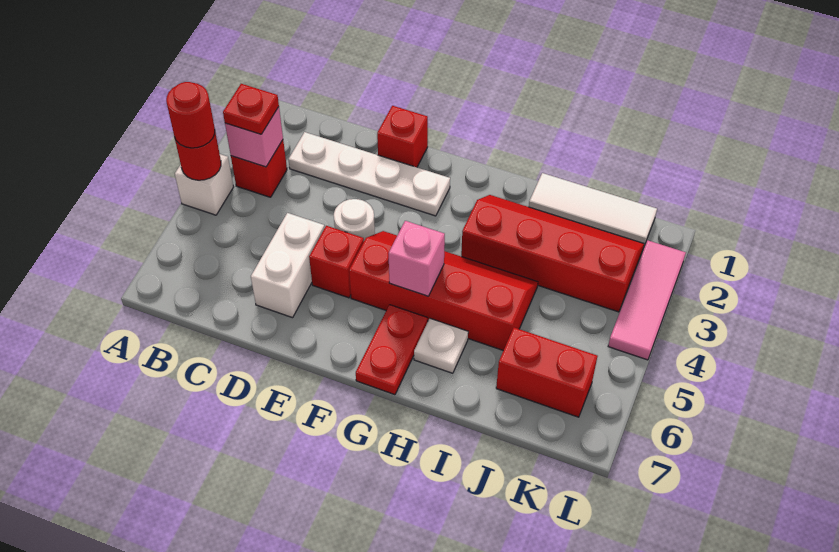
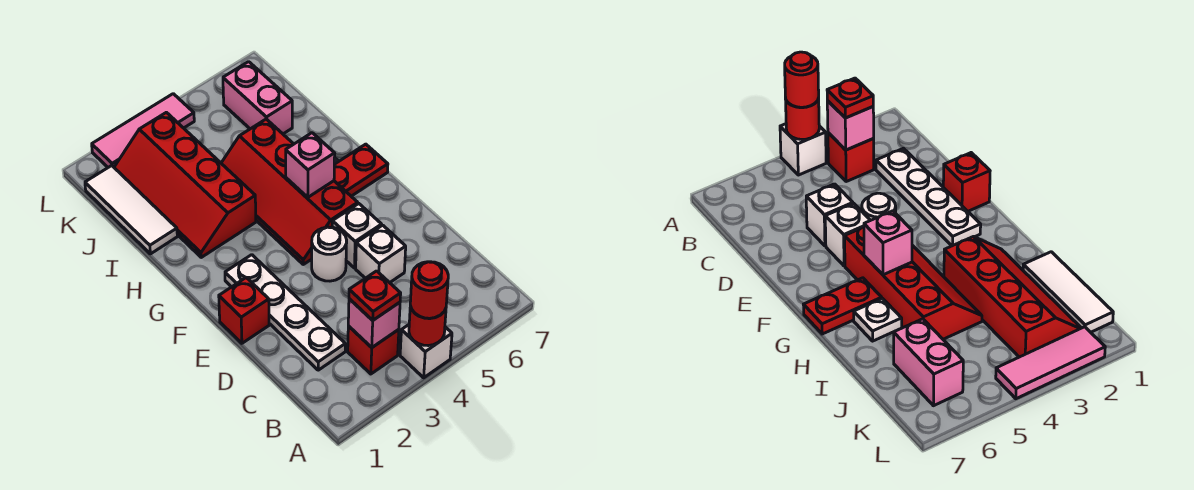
white 1x2 brick [251,213,324,318] -> white 1x1 brick [356,225,406,283]
red 1x1 brick [309,226,364,298] -> white 1x1 brick [332,204,382,268]
red 1x2 brick [496,328,597,417] -> pink 1x2 brick [223,62,292,134]

